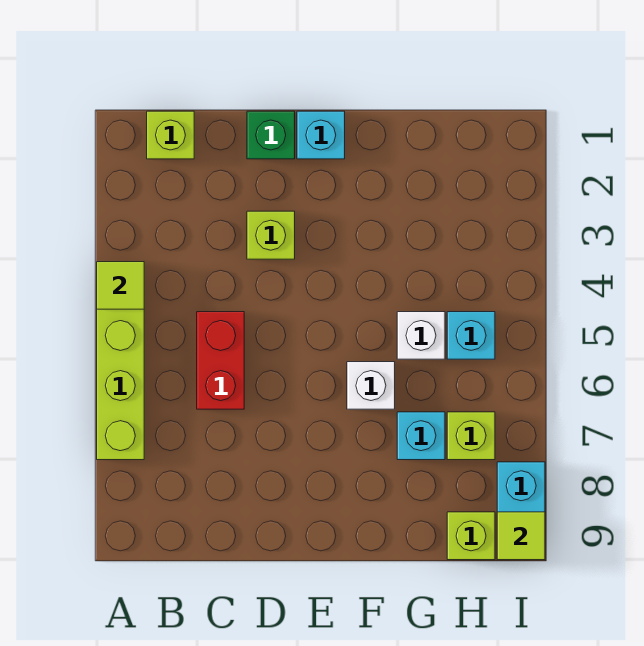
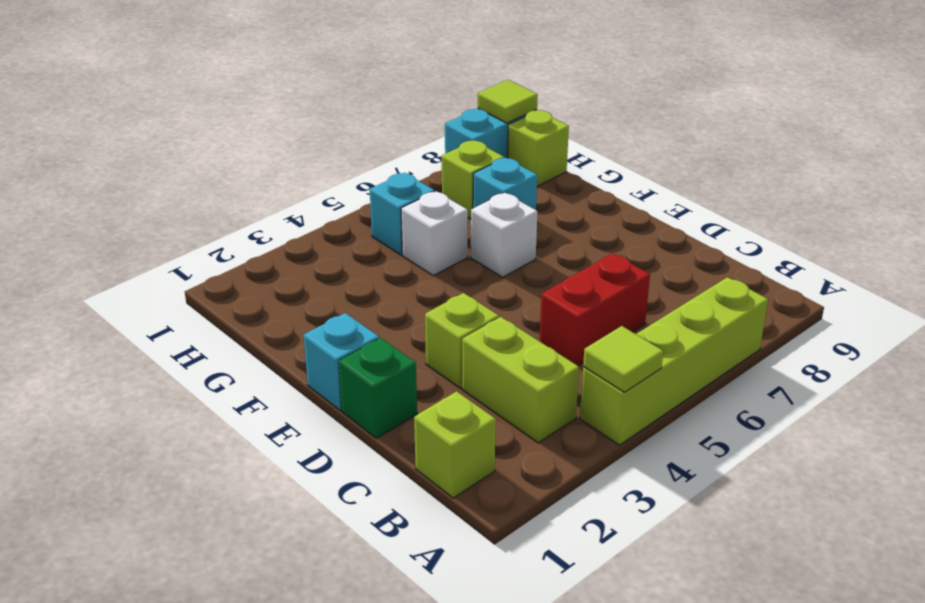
none -> lime 1x2 brick [462,317,579,443]

